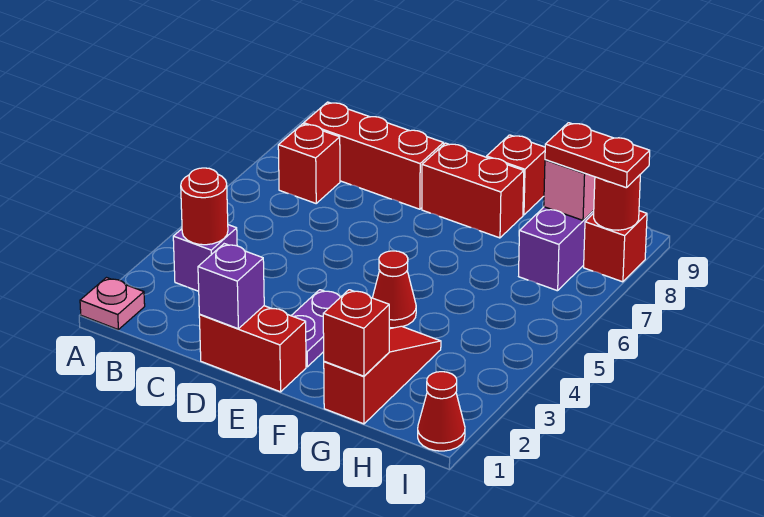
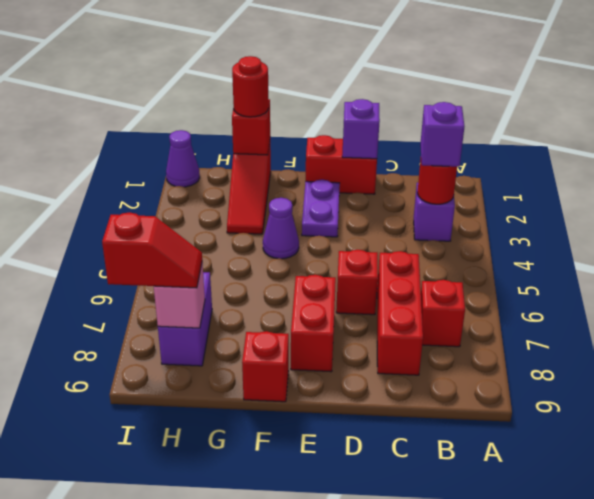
pink 1x1 plate [80,278,145,329] -> none
none -> purple 1x1 brick [420,102,464,167]
red 1x3 brick [304,102,444,209] -> red 1x3 brick turned to [377,251,423,375]
red 1x2 brick [422,143,524,238] -> red 1x2 brick turned to [291,275,336,372]
red 1x1 cone [373,251,416,328] -> purple 1x1 cone [263,198,299,259]
red 1x2 plate [545,123,650,188] -> red 1x2 slope [102,212,202,288]
red 1x1 cone [418,372,465,451] -> purple 1x1 cone [166,130,200,187]
red 1x1 brick [584,211,647,282] -> red 1x1 brick moved to [336,250,378,315]
red 1x1 round brick [594,175,640,230] -> red 1x1 round brick moved to [232,56,269,117]

